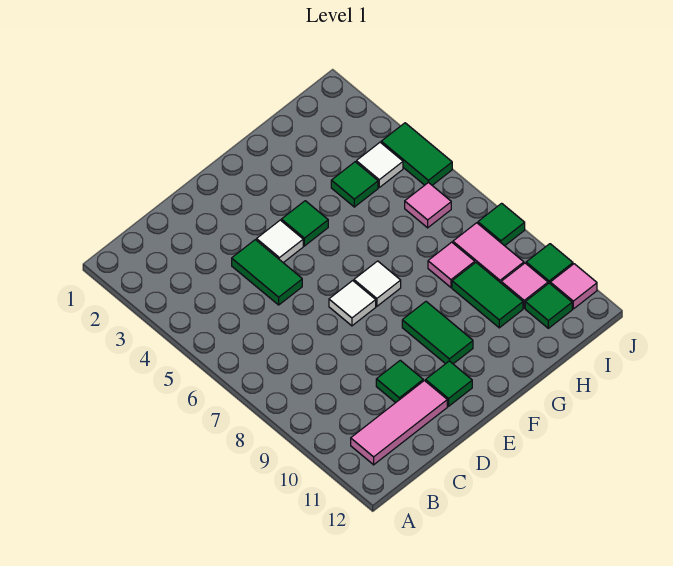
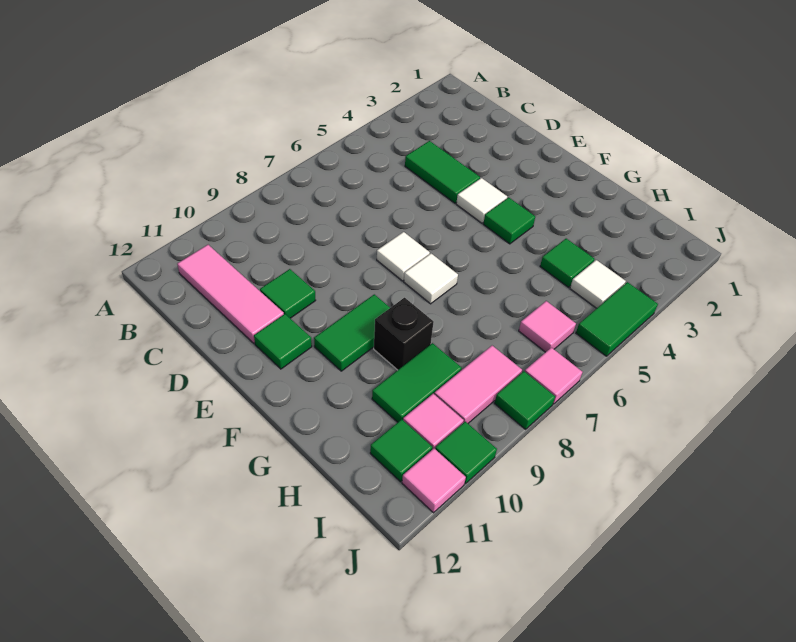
green 1x2 tile [232,240,302,305] -> green 1x2 tile turned to [405,141,480,203]
none -> black 1x1 brick [374,298,434,370]
pink 1x1 tile [428,242,475,287] -> pink 1x1 tile moved to [525,348,582,404]

